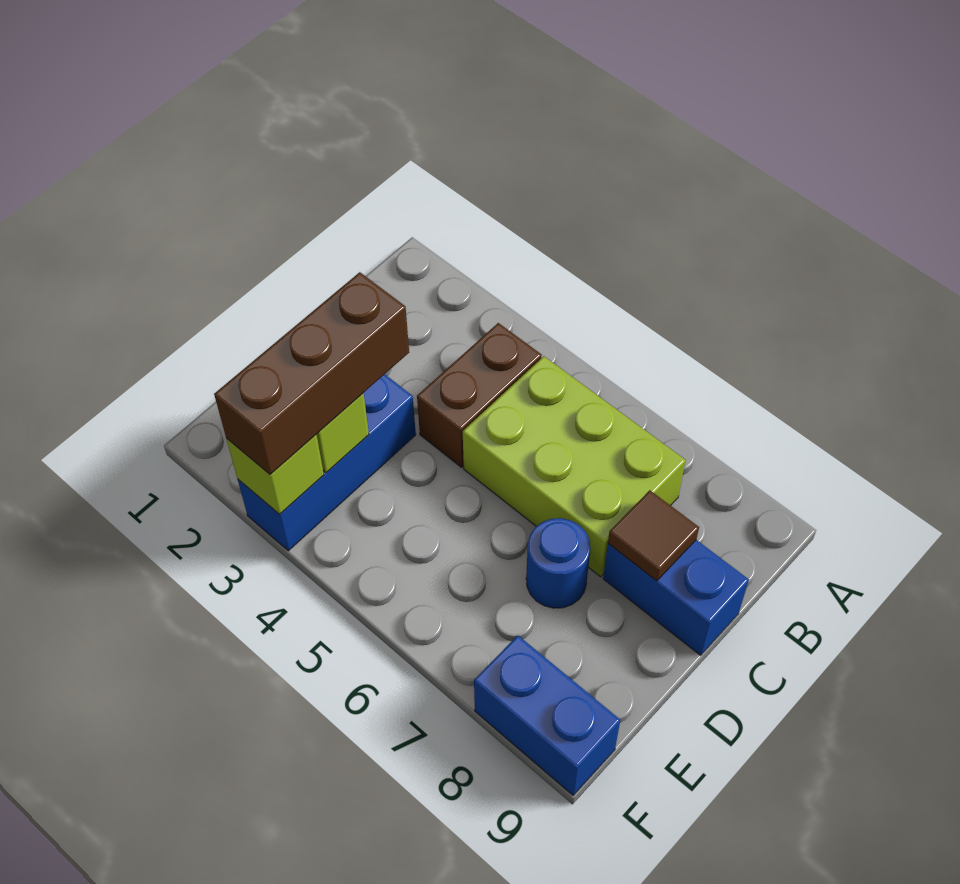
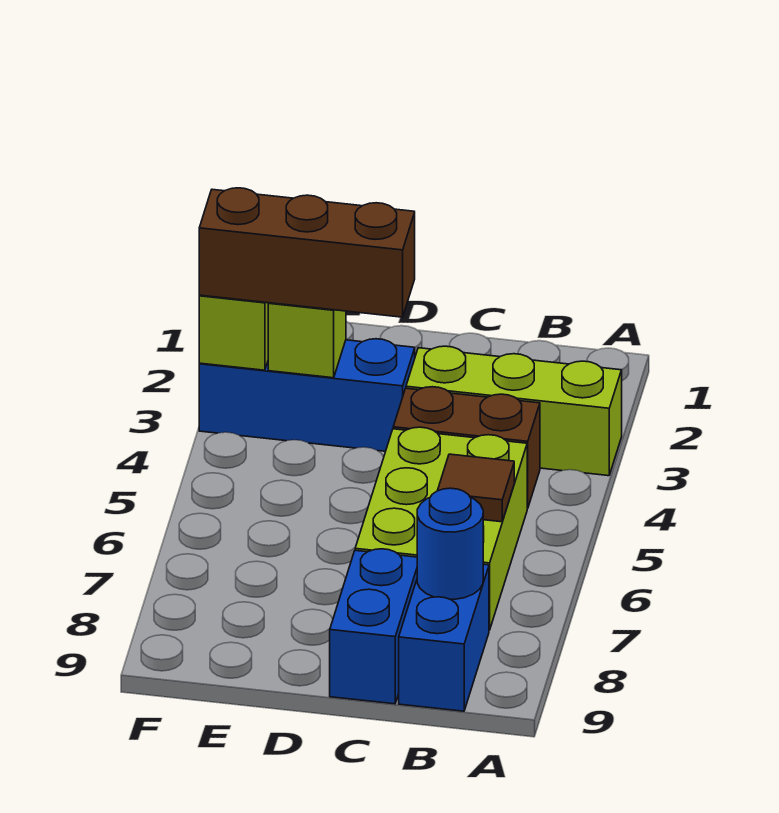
none -> lime 1x3 brick [406,346,622,476]
brown 1x1 tile [608,490,699,581] -> brown 1x1 tile moved to [438,454,514,522]
blue 1x1 round brick [526,518,590,608] -> blue 1x1 round brick moved to [417,488,483,599]
blue 1x2 brick [474,636,620,795] -> blue 1x2 brick moved to [399,564,489,711]

